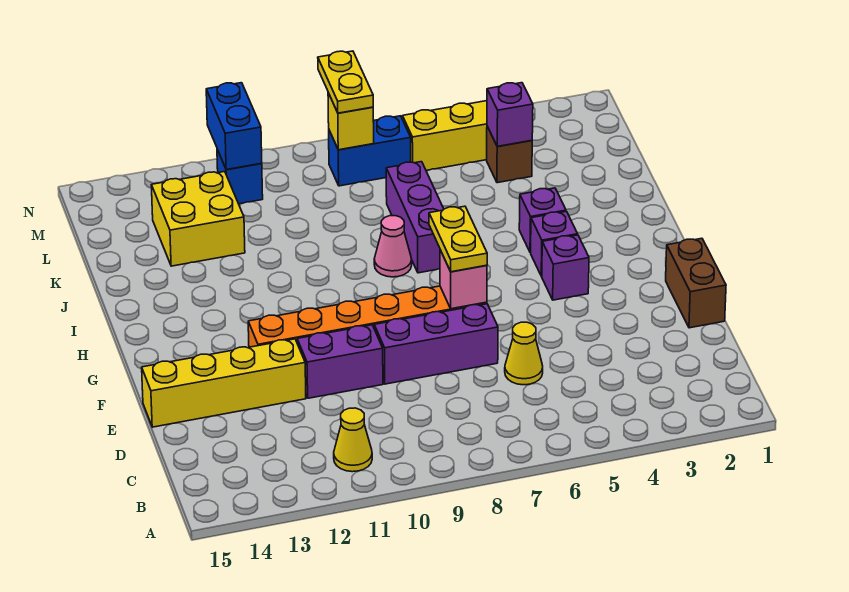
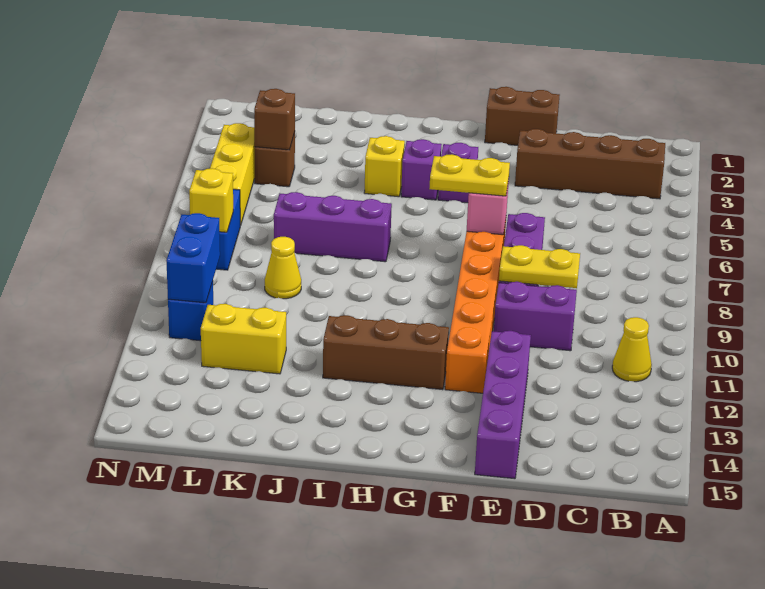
none -> brown 1x4 brick [515,129,665,199]
yellow 1x1 cone [505,322,543,385] -> yellow 1x1 cone moved to [265,237,301,299]
purple 1x2 brick [297,325,383,398] -> purple 1x2 brick turned to [494,282,577,351]
yellow 1x4 brick [142,339,306,427] -> purple 1x4 brick [475,331,531,479]
none -> brown 1x3 brick [323,315,449,390]
purple 1x1 brick [519,188,566,253] -> yellow 1x1 brick [364,136,405,197]
pink 1x1 cone [374,216,412,277] -> none
yellow 2x2 brick [151,171,245,266] -> yellow 1x2 brick [201,304,286,374]
purple 1x1 brick [487,83,533,146] -> brown 1x1 brick [254,89,295,150]
yellow 1x2 plate [318,51,373,113] -> yellow 1x2 plate moved to [499,245,580,288]
blue 1x2 brick [206,83,262,170] -> blue 1x2 brick turned to [166,213,220,303]

